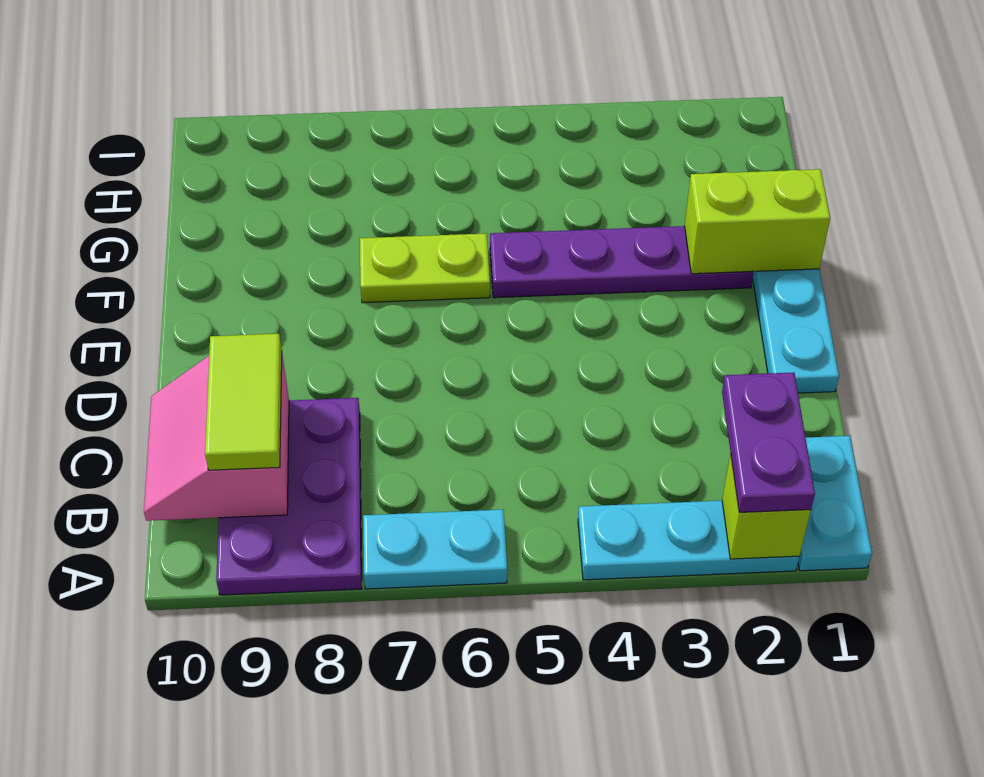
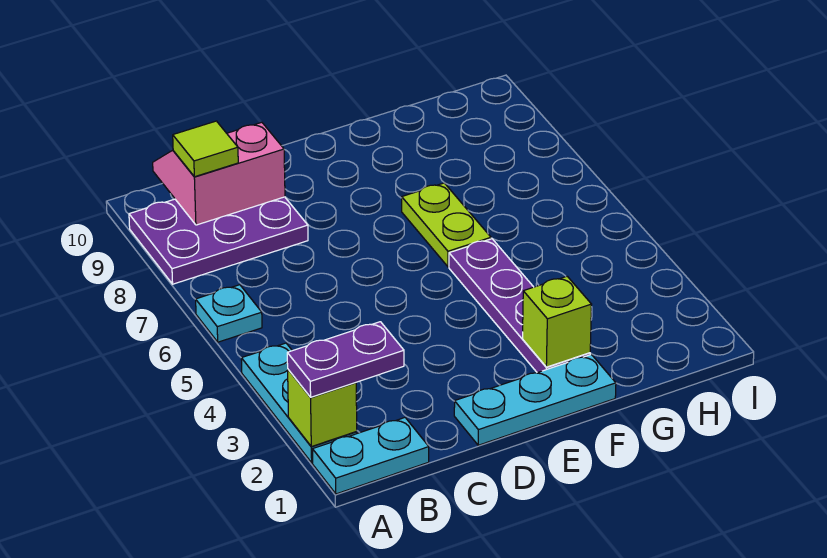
cyan 1x2 plate [363,510,507,589] -> cyan 1x1 plate [196,285,262,342]
lime 1x2 tile [205,334,282,470] -> lime 1x1 tile [173,121,238,177]
lime 1x2 brick [685,169,830,274] -> lime 1x1 brick [523,276,592,367]

